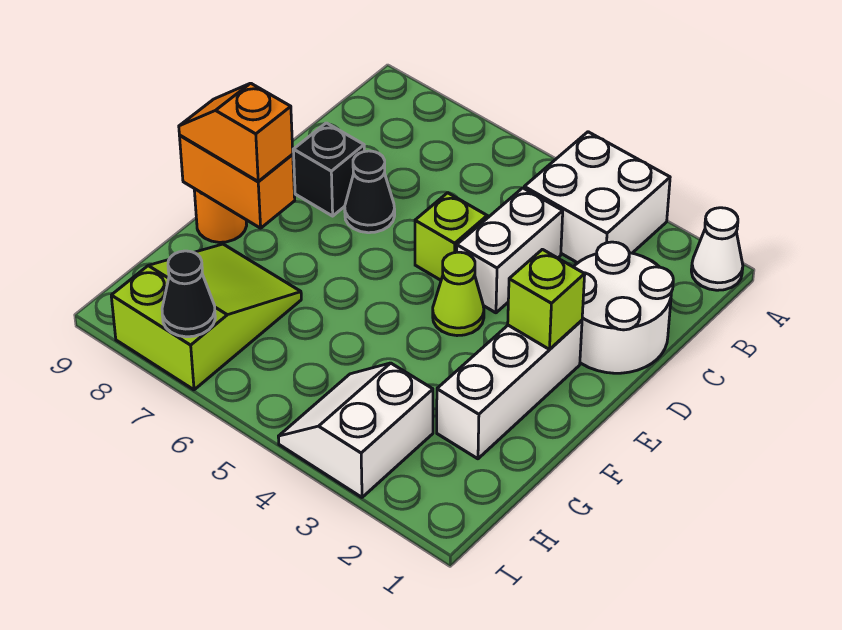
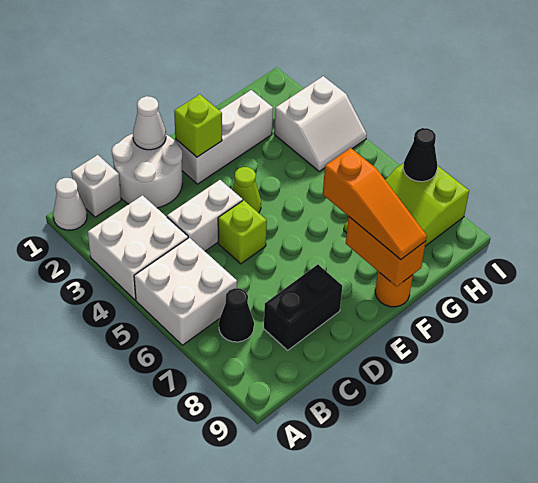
none -> white 2x2 brick [134,238,237,345]
none -> white 1x1 brick [71,155,121,217]
none -> white 1x1 cone [133,96,166,150]
black 1x1 cone [345,151,395,233] -> black 1x1 cone moved to [219,288,254,342]
black 1x1 brick [293,123,364,216] -> black 1x2 brick [264,265,342,350]
orange 1x2 slope [179,83,293,182] -> orange 1x3 slope [323,148,427,260]

